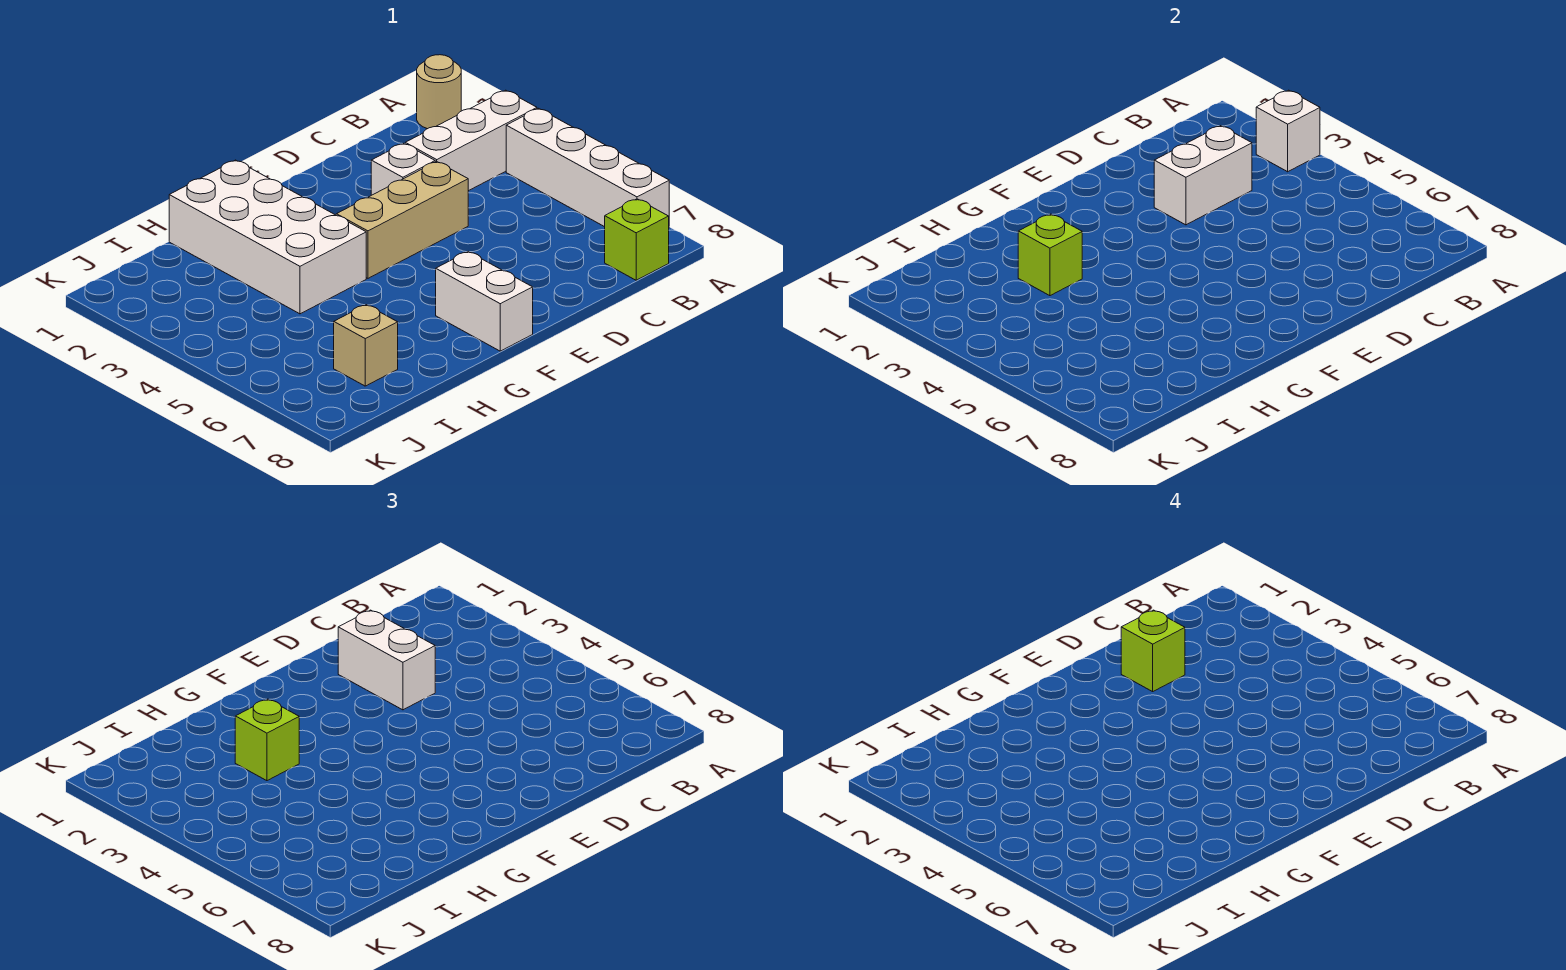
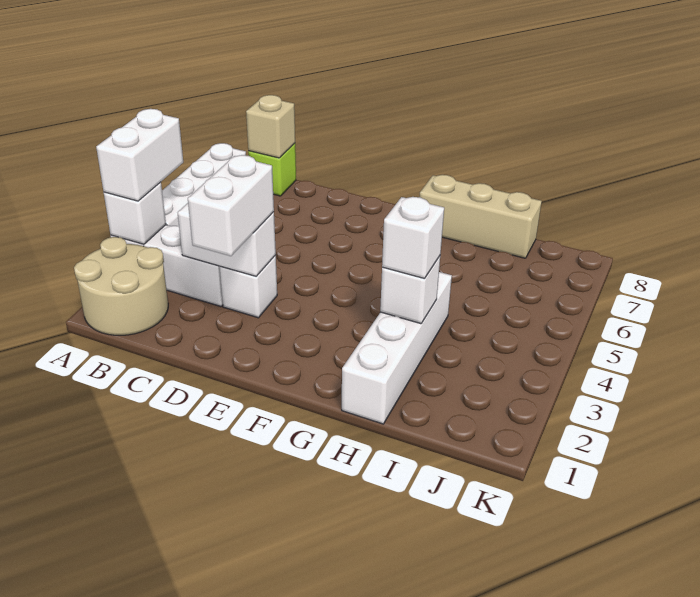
tan 1x1 round brick [417,55,461,129] -> tan 2x2 round brick [74,237,168,335]
lime 1x1 brick [1121,610,1185,692] -> none
tan 1x3 brick [336,162,468,278] -> tan 1x3 brick moved to [420,175,542,258]
white 1x2 brick [436,252,533,351] -> white 1x2 brick moved to [96,109,183,201]
white 2x4 brick [169,160,366,314] -> white 1x4 brick [342,272,452,424]
lime 1x1 brick [1018,214,1082,296] -> white 1x1 brick [380,256,440,324]
lime 1x1 brick [235,699,299,781] -> white 1x1 brick [382,197,444,279]
tan 1x1 brick [334,305,398,386] -> tan 1x1 brick moved to [246,95,295,158]

